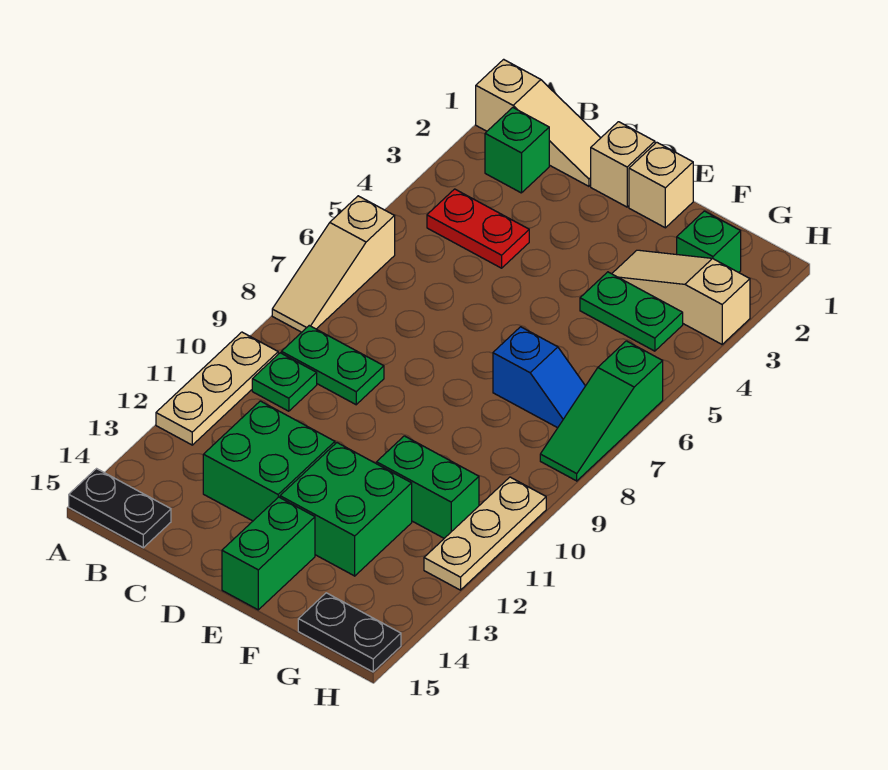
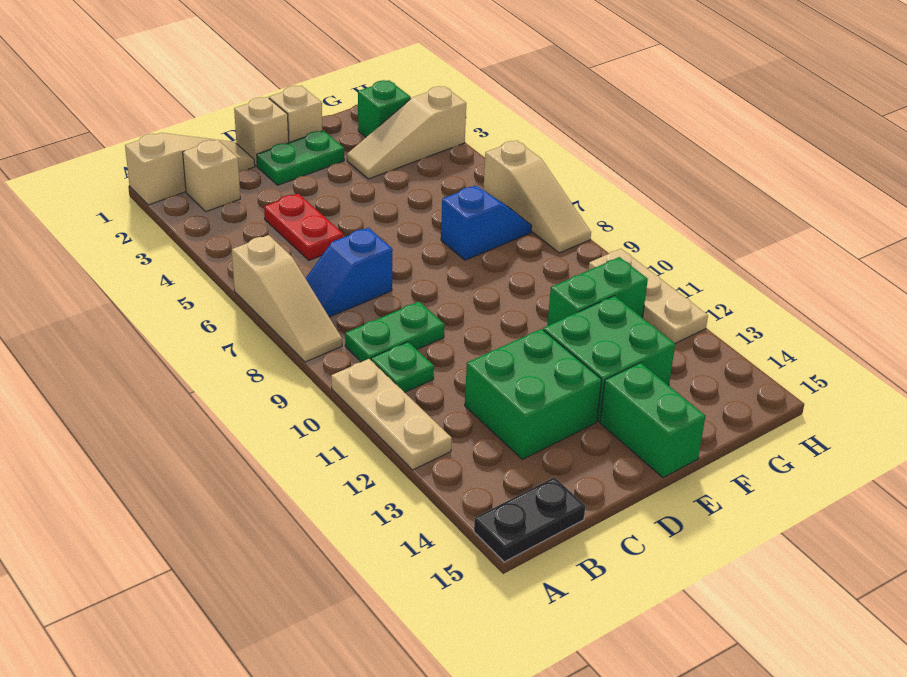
green 1x1 brick [485,108,549,193] -> tan 1x1 brick [183,140,240,212]
red 1x2 plate [427,189,529,268] -> red 1x2 plate turned to [264,194,343,260]
none -> blue 1x2 slope [305,228,393,317]
green 1x2 plate [580,272,683,351] -> green 1x2 plate moved to [257,131,344,185]
black 1x2 plate [298,593,401,672] -> none
green 1x3 slope [540,341,663,481] -> tan 1x3 slope [483,140,591,253]

